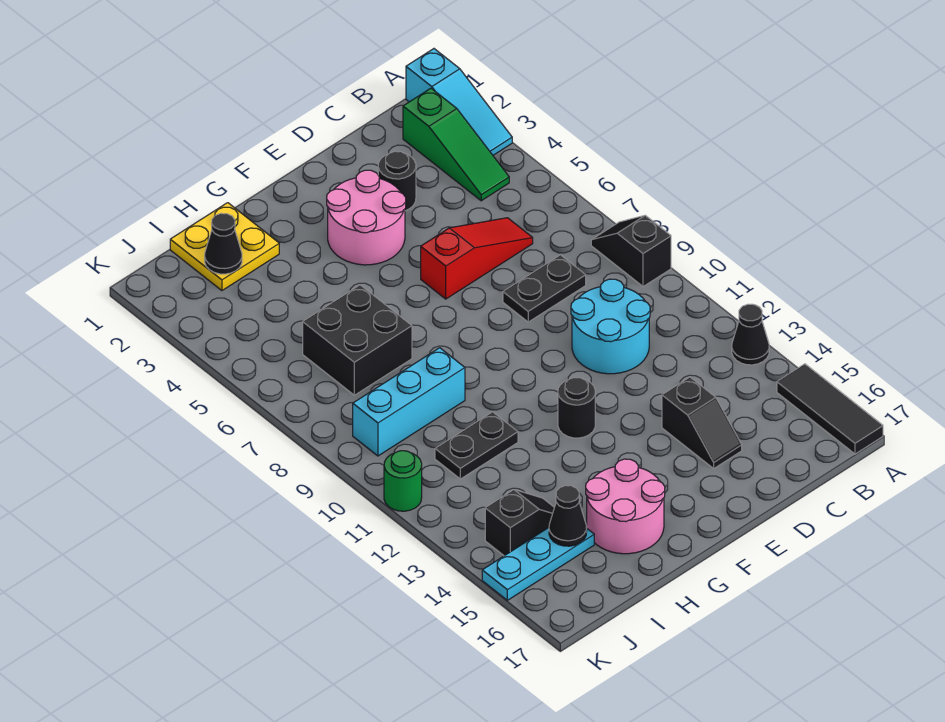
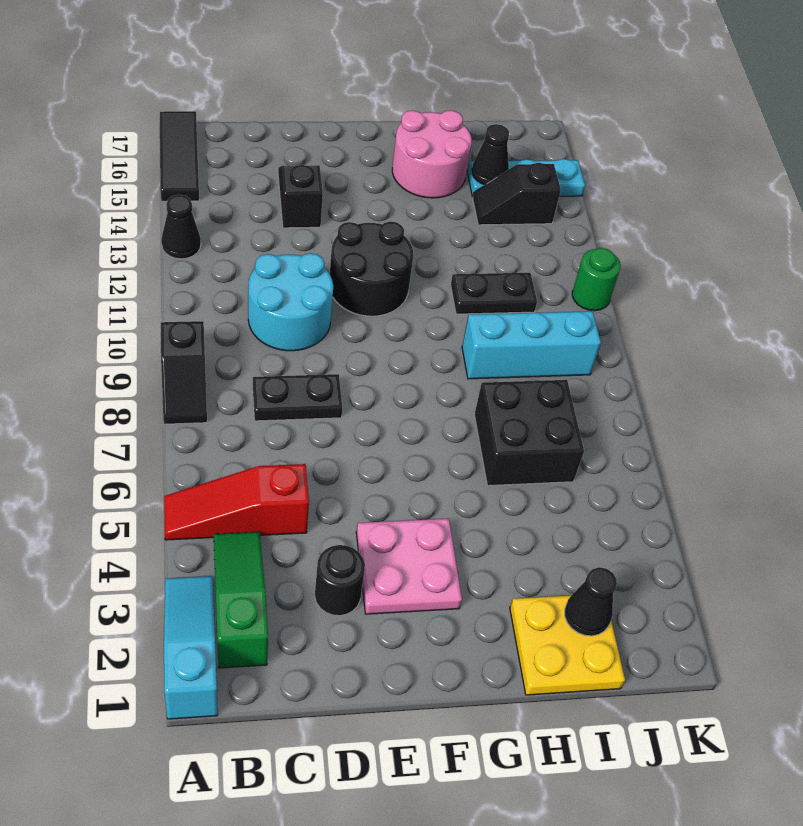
red 1x3 slope [421,218,533,299] -> red 1x3 slope moved to [164,464,309,540]
pink 2x2 round brick [327,170,406,265] -> pink 2x2 plate [356,519,462,614]
black 1x1 round brick [558,378,595,438] -> black 2x2 round brick [330,221,414,316]

